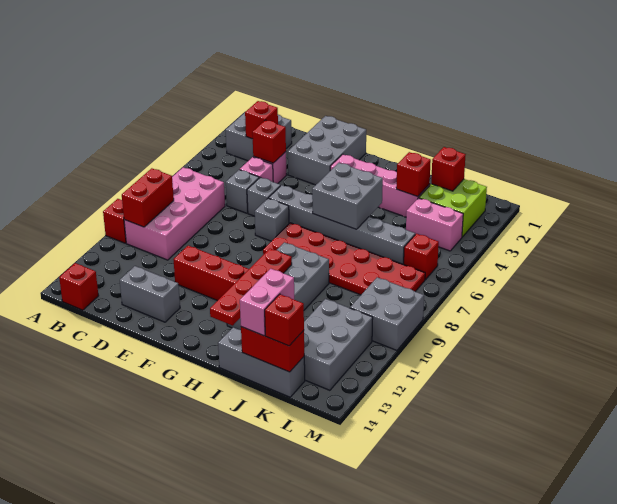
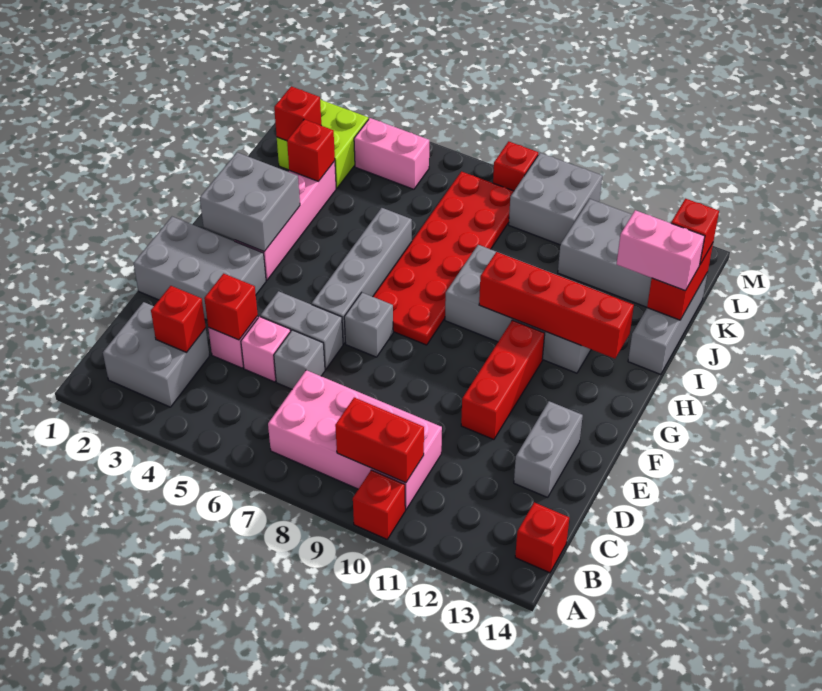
grey 1x1 brick [247,177,281,216] -> grey 1x2 brick [260,291,343,369]
grey 1x6 brick [269,185,415,264] -> grey 1x4 brick [312,208,412,344]
grey 2x2 brick [312,163,383,229] -> grey 2x2 brick moved to [200,152,300,252]
red 1x4 plate [210,249,292,325] -> red 1x4 brick [479,252,634,359]
pink 1x2 brick [406,198,463,251] -> pink 1x2 brick turned to [354,118,429,189]
red 1x1 brick [404,234,439,280] -> red 1x1 brick moved to [493,141,538,191]

